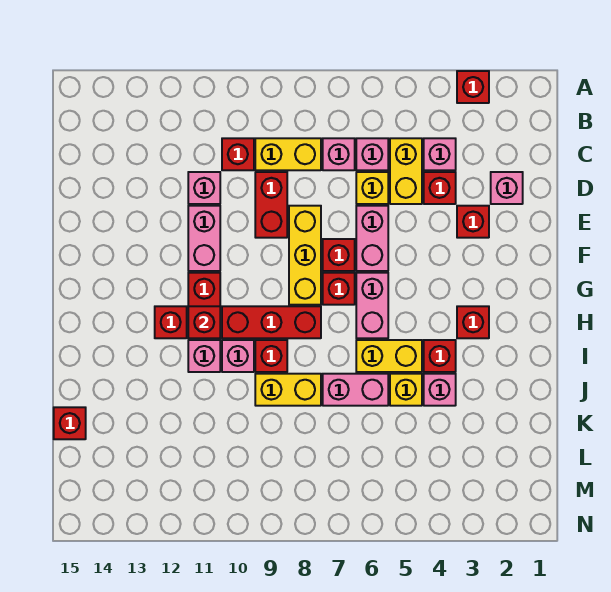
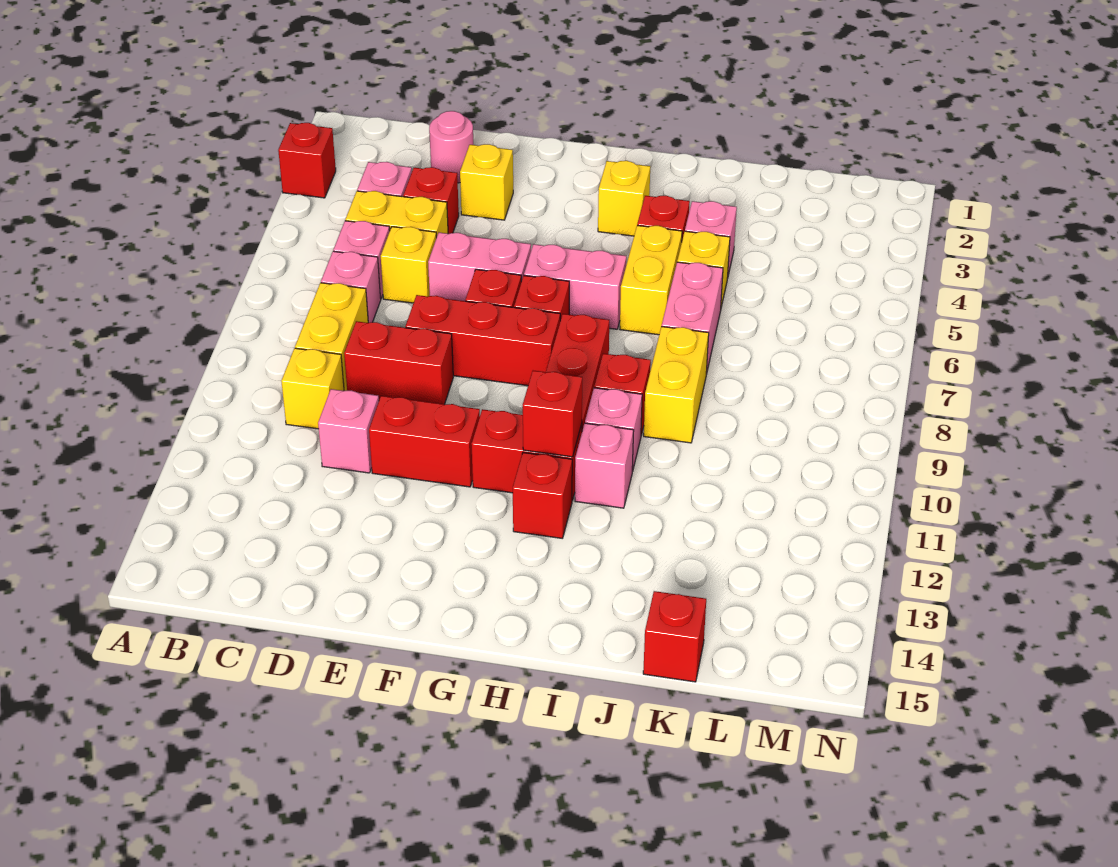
red 1x1 brick [222,138,254,170] -> yellow 1x1 brick [281,348,344,429]
pink 1x1 brick [491,172,523,204] -> pink 1x1 round brick [429,111,473,183]
red 1x1 brick [457,206,489,238] -> yellow 1x1 brick [460,144,513,220]
yellow 1x3 brick [289,206,321,305] -> red 1x3 brick [405,295,560,386]
pink 1x2 brick [188,206,220,271] -> red 1x2 brick [369,396,480,487]
red 1x1 brick [457,306,489,338] -> yellow 1x1 brick [598,161,650,236]

